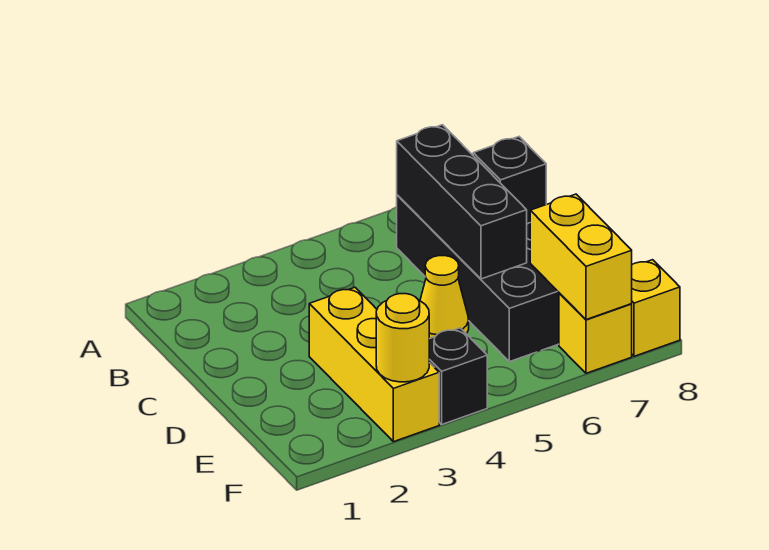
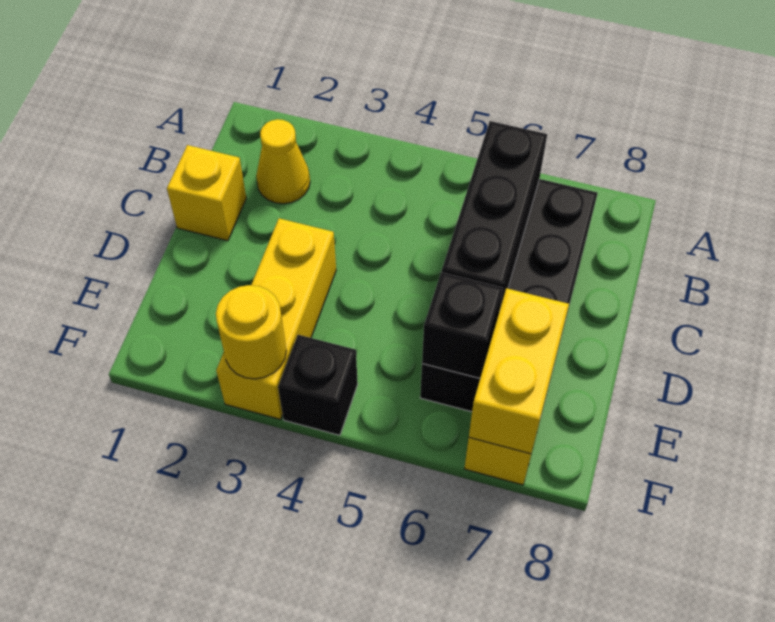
black 1x1 brick [473,137,546,224] -> black 1x1 brick moved to [422,272,503,378]
yellow 1x1 cone [420,256,469,339] -> yellow 1x1 cone moved to [256,119,310,204]
yellow 1x1 brick [632,260,680,356] -> yellow 1x1 brick moved to [167,145,246,241]

